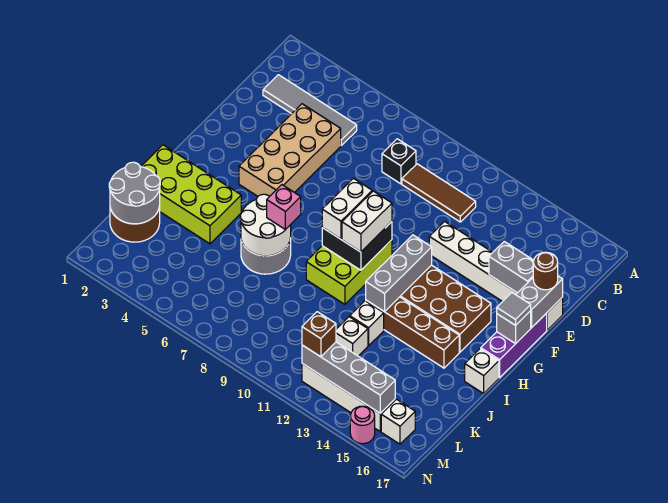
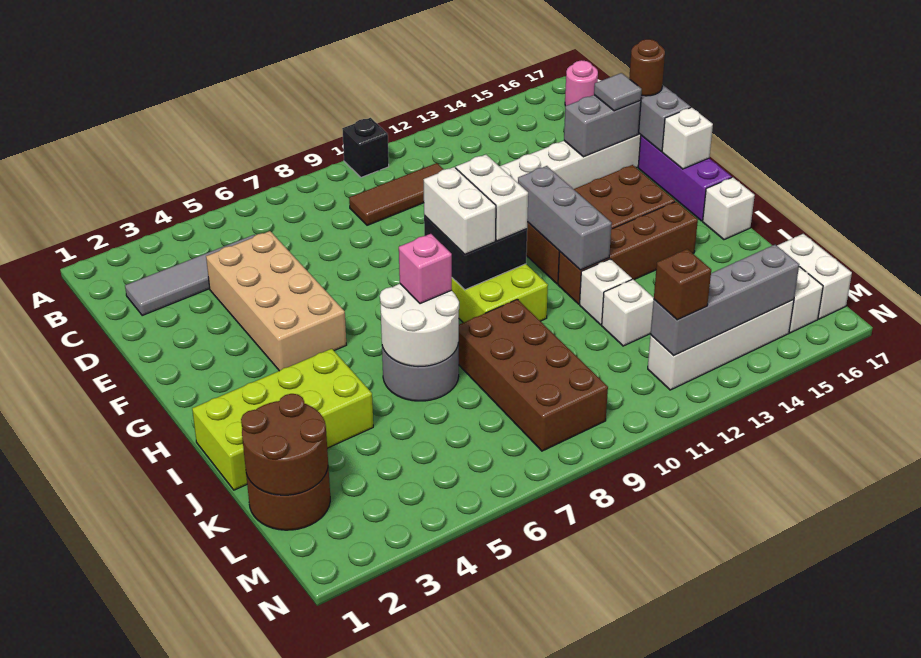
black 1x1 brick [382,139,416,184] -> black 1x1 brick moved to [342,118,389,177]
grey 1x1 brick [497,311,531,344] -> white 1x1 brick [662,107,713,169]
grey 1x1 tile [497,293,531,325] -> grey 1x1 tile moved to [594,73,642,111]
none -> brown 2x4 brick [459,299,608,451]
grey 2x2 round brick [109,162,160,224] -> brown 2x2 round brick [241,394,328,495]
none -> white 1x2 brick [777,234,852,319]
pink 1x1 round brick [350,406,375,444] -> pink 1x1 round brick moved to [565,60,598,106]

